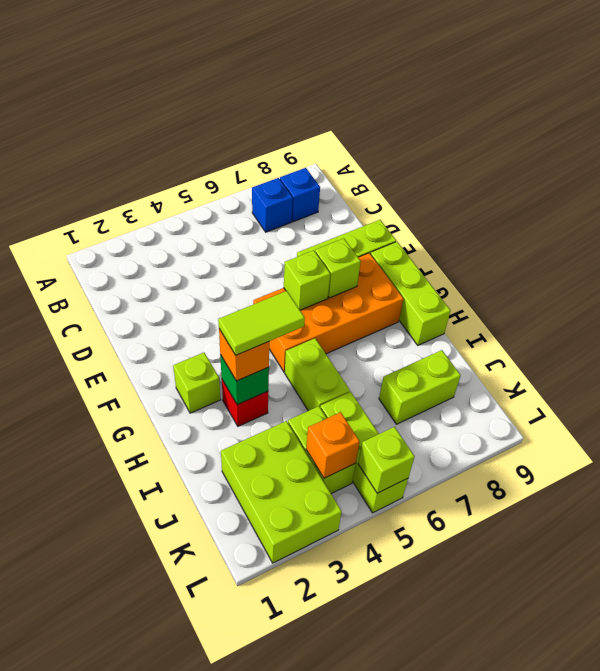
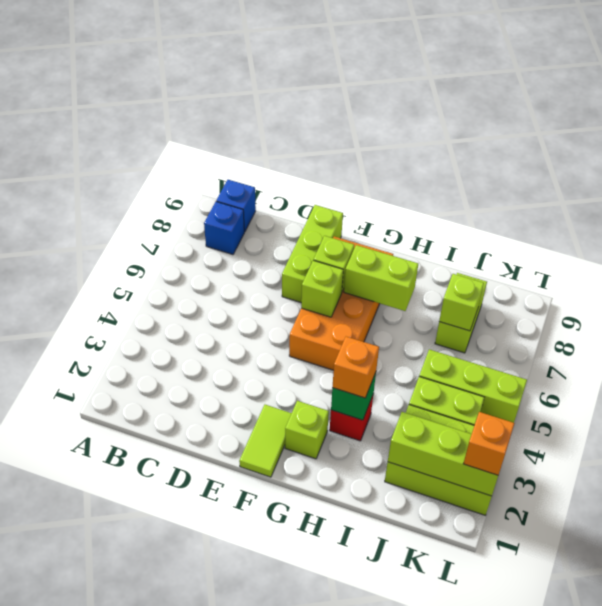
blue 1x1 brick [252,178,293,232] -> blue 1x1 brick moved to [216,180,256,232]
lime 1x3 brick [371,242,450,345] -> lime 1x3 brick moved to [388,412,498,496]
lime 1x2 tile [218,291,305,355] -> lime 1x2 tile moved to [239,405,292,477]
lime 1x2 brick [285,338,350,411] -> lime 1x2 brick moved to [344,245,418,311]
orange 1x1 brick [306,412,360,478] -> orange 1x1 brick moved to [463,412,515,475]
lime 1x1 brick [358,427,415,493] -> lime 1x1 brick moved to [439,274,484,331]

